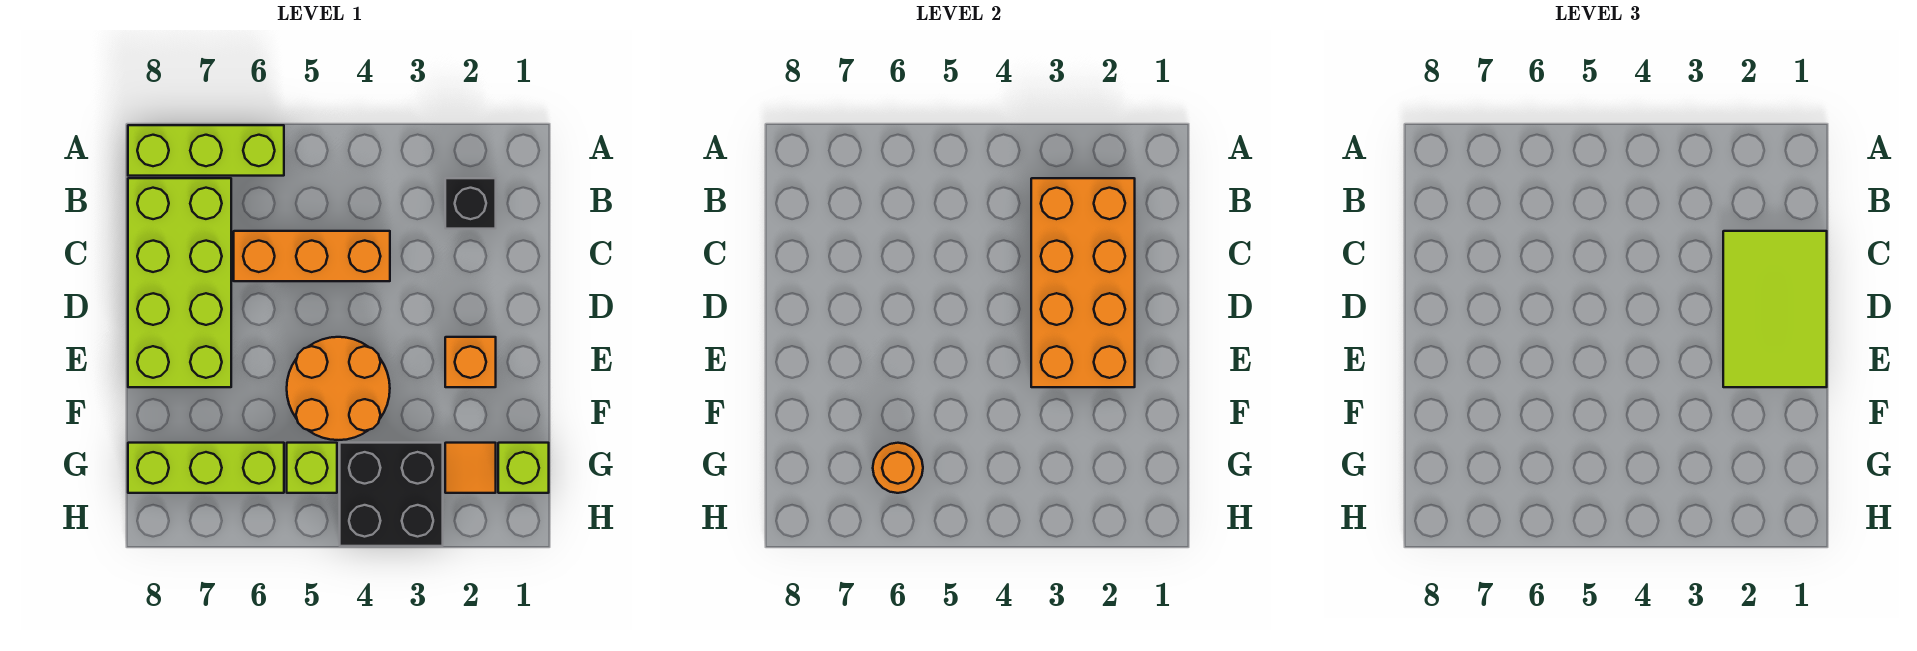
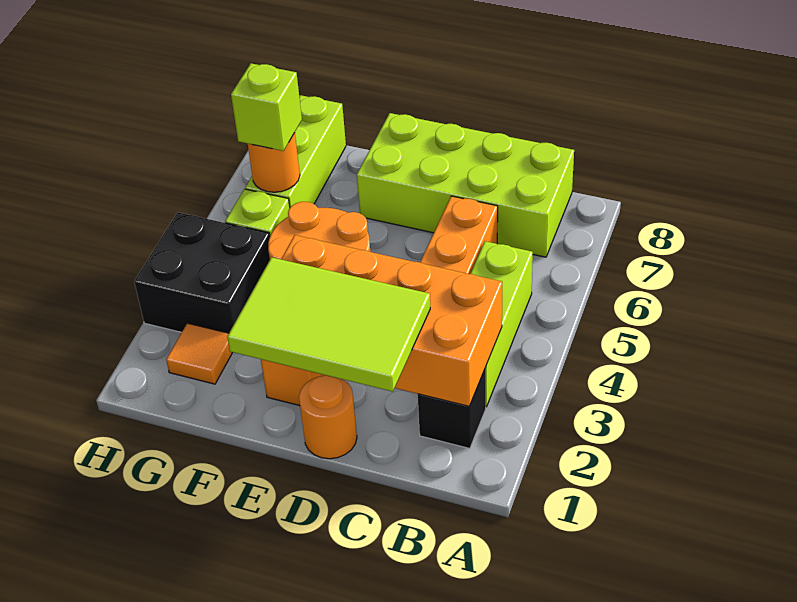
lime 1x3 brick [128,125,284,176] -> lime 1x3 brick moved to [470,241,533,407]
none -> orange 1x1 round brick [299,375,357,459]
lime 1x1 brick [498,443,549,493] -> lime 1x1 brick moved to [231,63,302,151]

